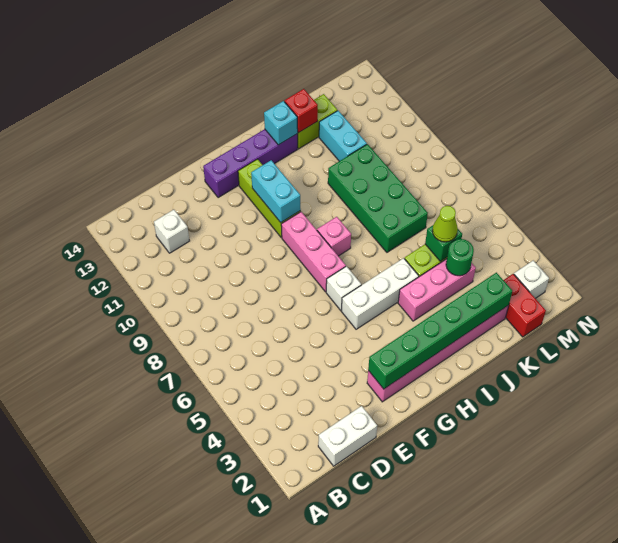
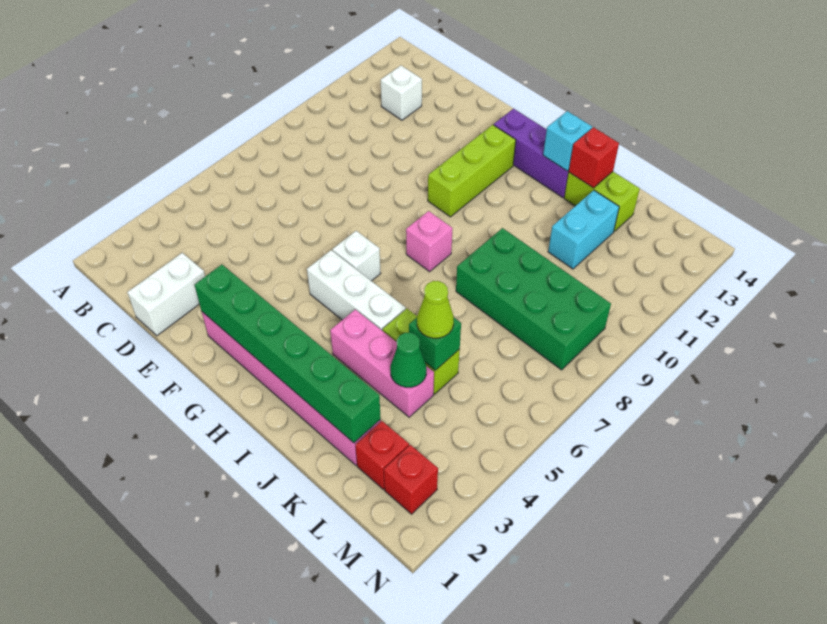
white 1x2 brick [318,406,377,466] -> white 1x2 brick turned to [127,253,205,336]
purple 1x4 brick [203,129,298,198] -> purple 1x3 brick [494,109,569,198]
pink 1x3 brick [281,212,346,292] -> none
cyan 1x2 brick [251,160,301,222] -> none
green 2x4 brick [328,144,428,252] -> green 2x4 brick turned to [456,228,611,370]
green 1x1 round brick [446,239,474,276] -> green 1x1 cone [390,333,427,387]
red 1x2 brick [504,274,546,337] -> red 1x1 brick [355,421,409,489]
white 1x1 brick [514,260,549,298] -> red 1x1 brick [384,445,438,514]

